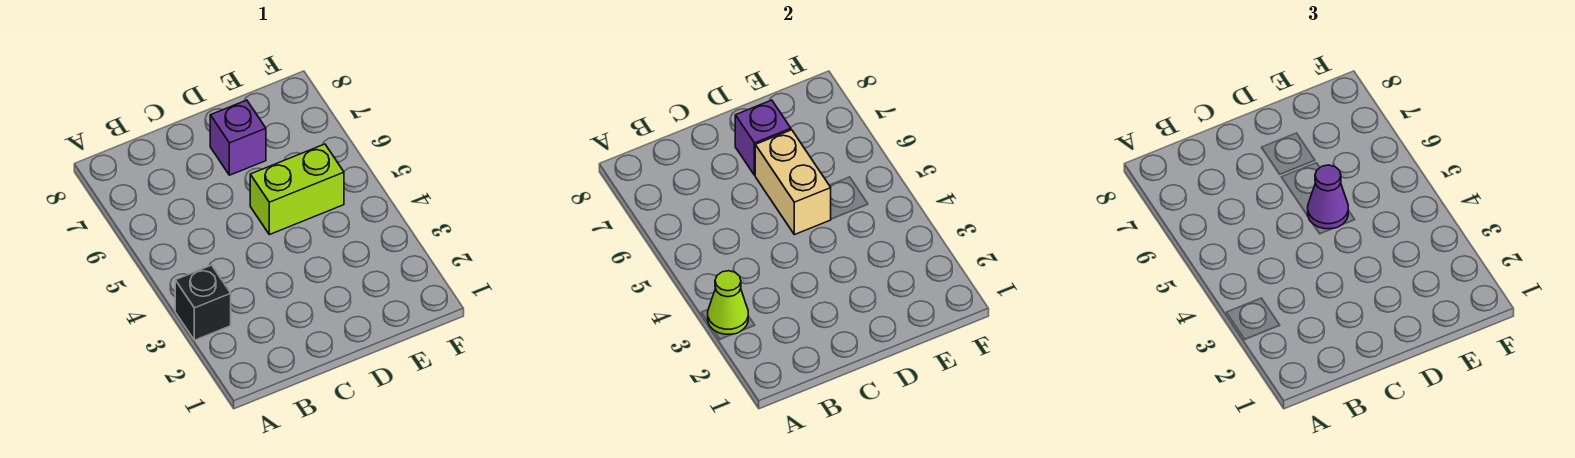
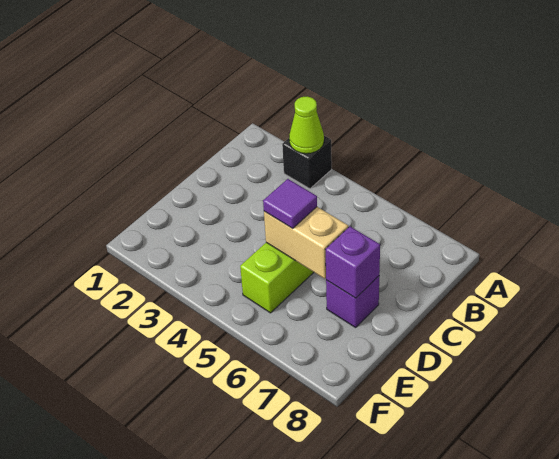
purple 1x1 cone [1308,165,1348,229] -> purple 1x1 tile [263,179,317,228]

